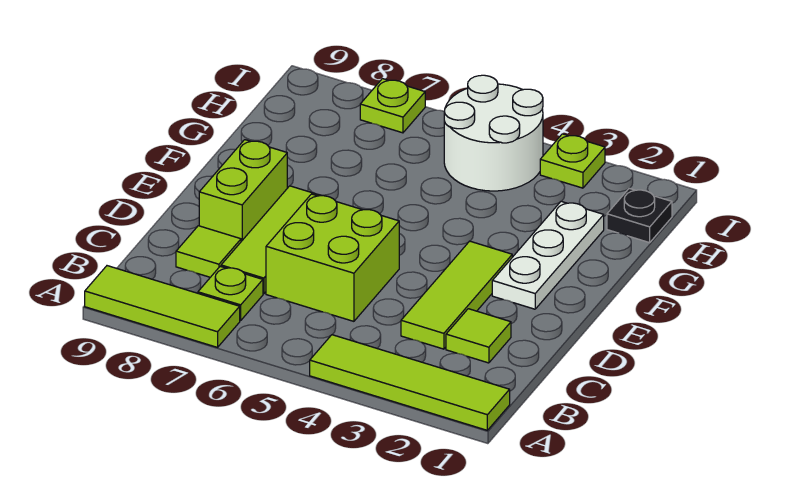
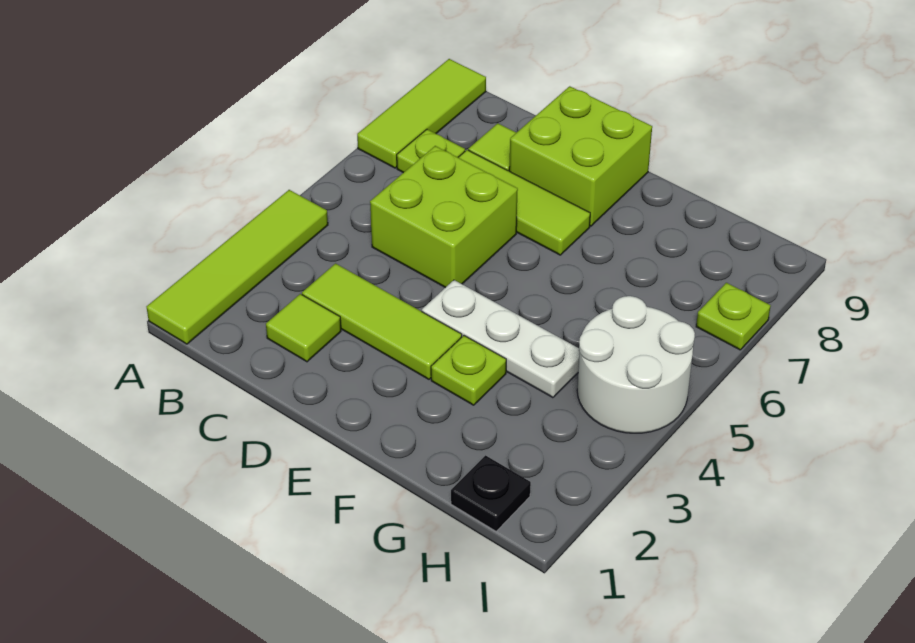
lime 1x2 brick [199,140,287,241] -> lime 2x2 brick [509,86,652,226]
white 1x3 plate [492,201,604,309] -> white 1x3 plate moved to [422,280,580,398]
lime 1x1 plate [540,134,605,188] -> lime 1x1 plate moved to [431,336,506,405]

